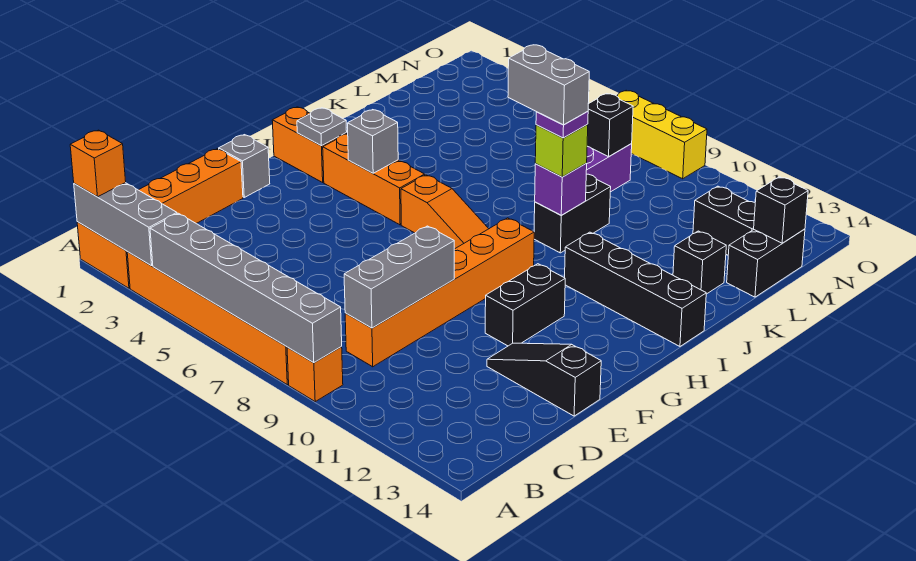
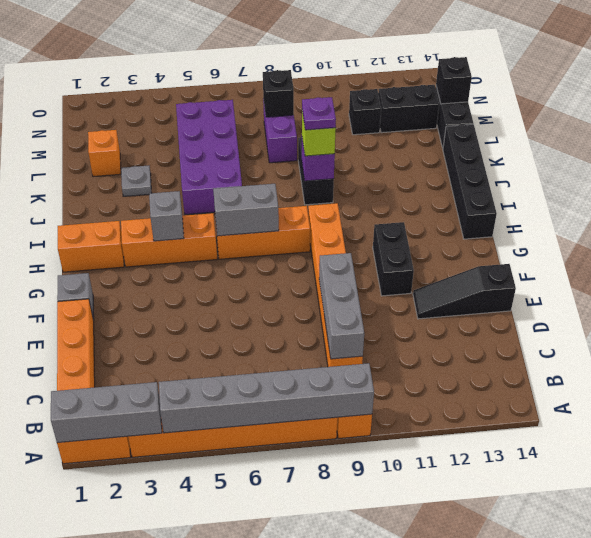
orange 1x1 brick [70,130,126,197] -> orange 1x1 brick moved to [88,130,121,177]
grey 1x1 plate [297,108,347,146] -> grey 1x1 plate moved to [121,166,151,196]
orange 1x3 slope [401,175,489,249] -> orange 1x3 brick [216,206,310,259]
black 1x4 brick [565,232,706,346] -> black 1x4 brick turned to [443,124,497,239]
none -> purple 2x4 brick [176,100,242,214]
grey 1x2 brick [508,45,589,125] -> grey 1x2 brick moved to [213,184,279,236]
black 1x1 brick [673,231,726,294] -> black 1x1 brick moved to [349,89,381,135]
yellow 1x3 brick [617,90,707,179] -> none

